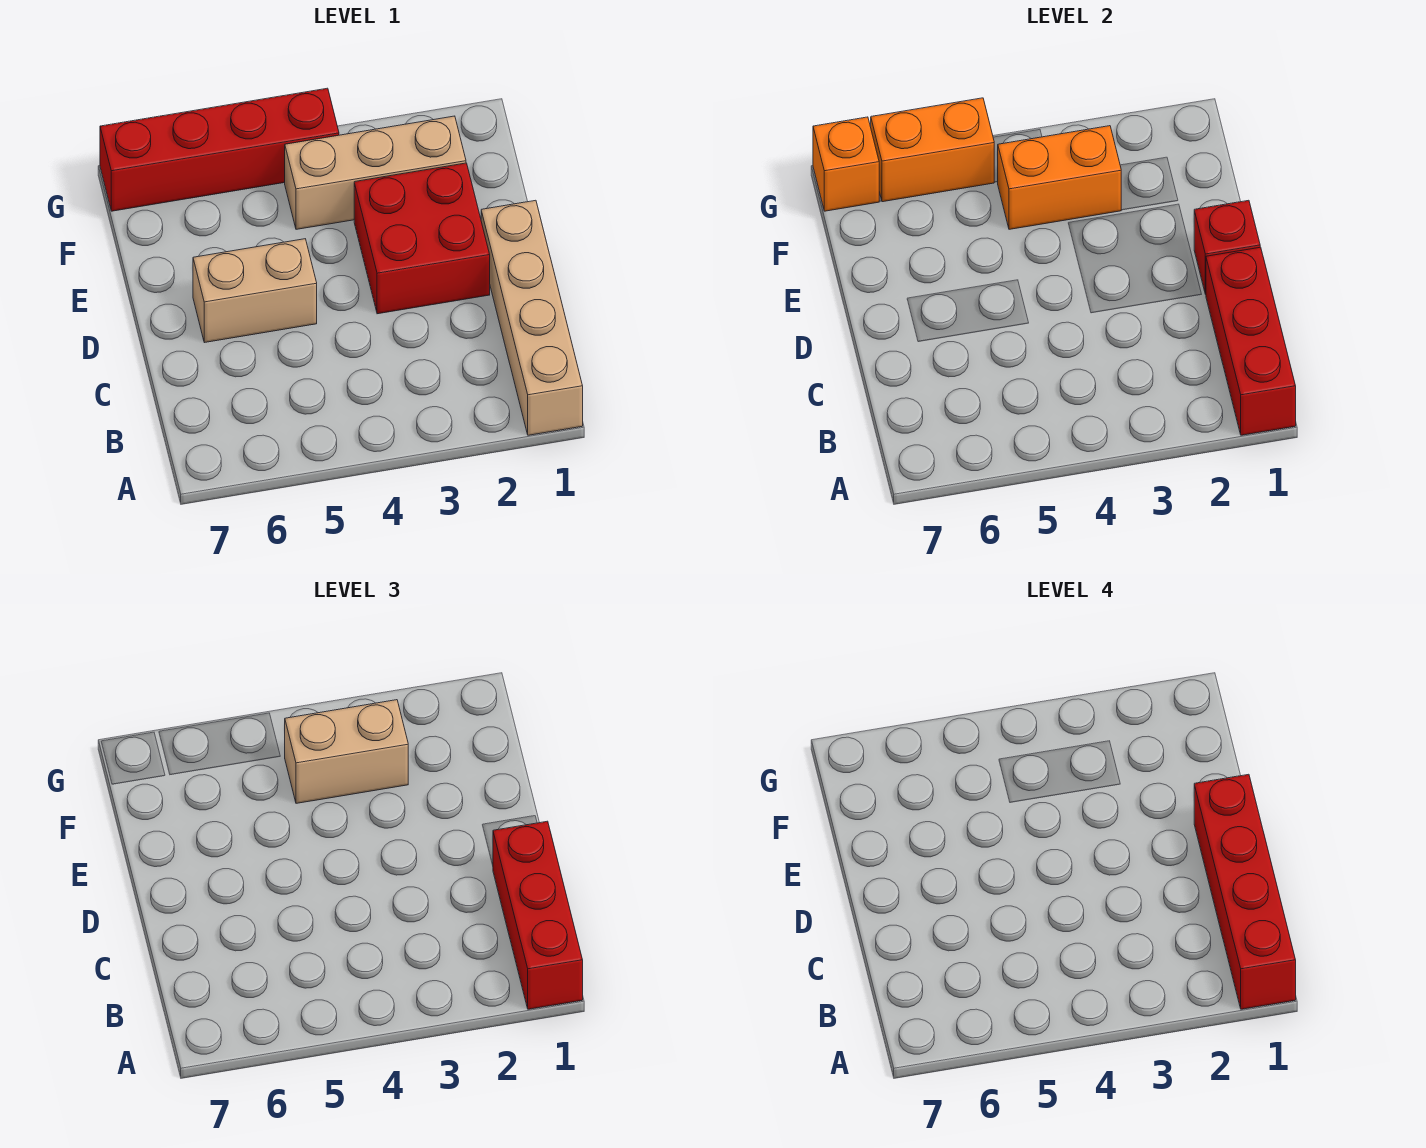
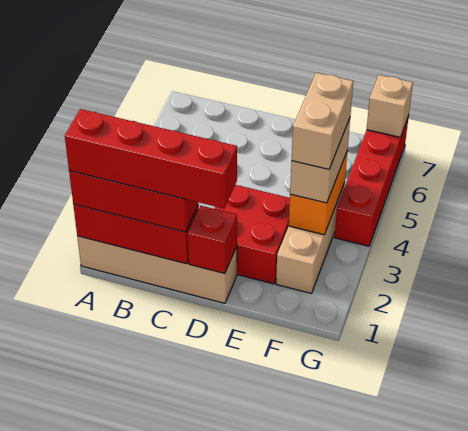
tan 1x2 brick [193,239,317,343] -> tan 1x2 brick moved to [292,73,353,169]
orange 1x2 brick [871,98,994,202] -> none
orange 1x1 brick [813,117,879,211] -> tan 1x1 brick [367,75,413,137]

